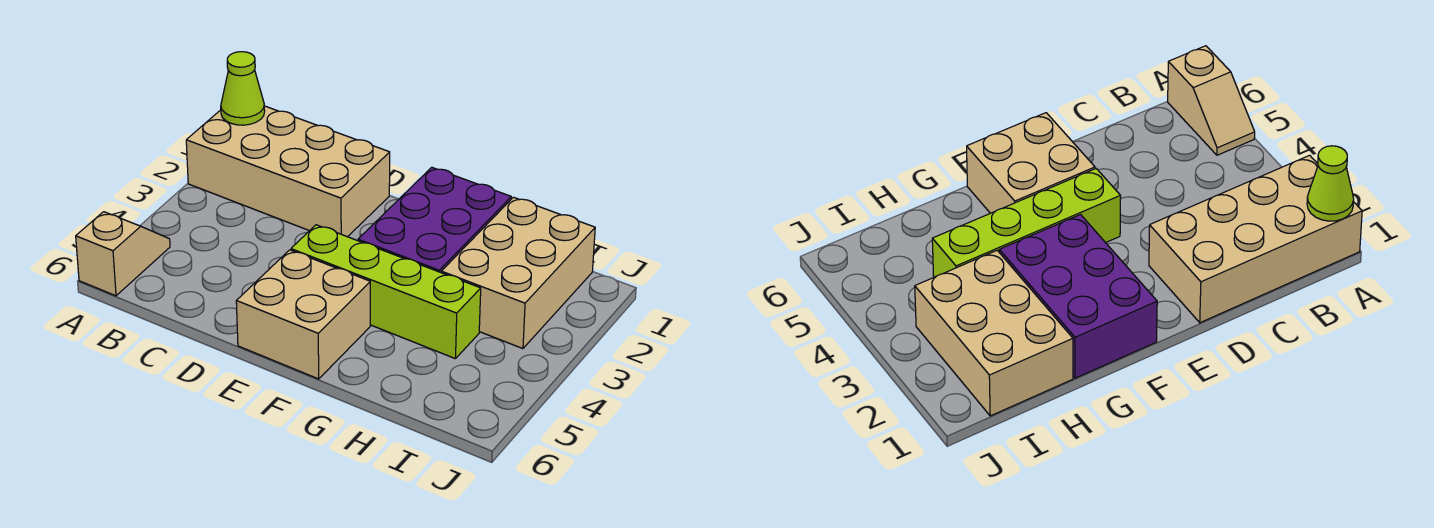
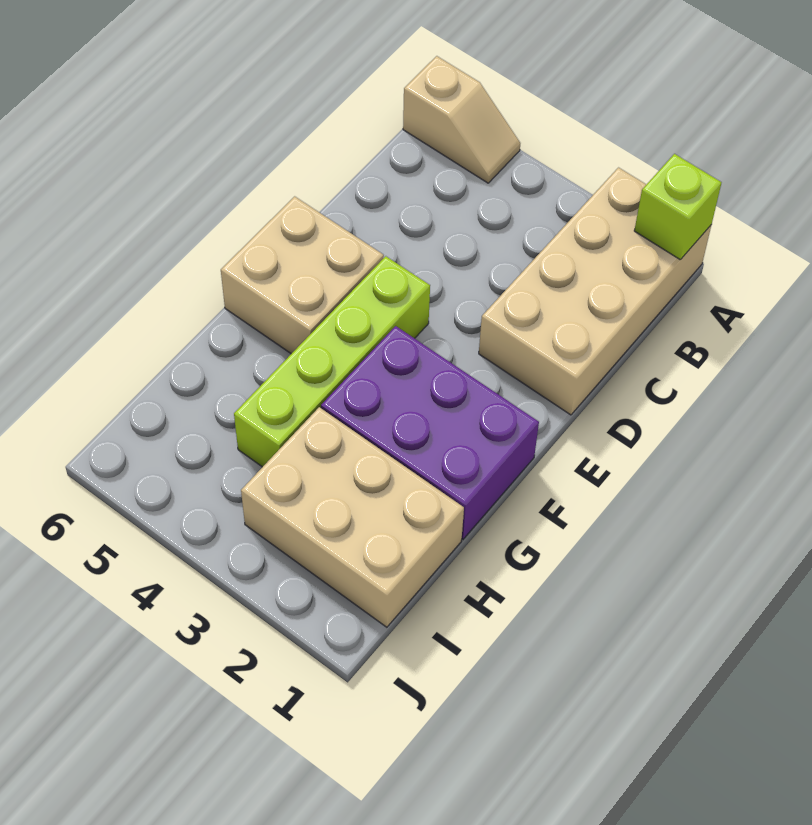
lime 1x1 cone [221,52,265,125] -> lime 1x1 brick [634,154,722,259]

